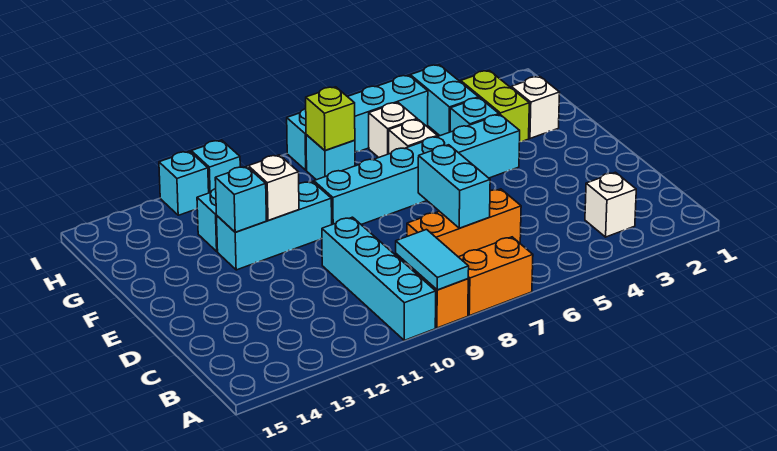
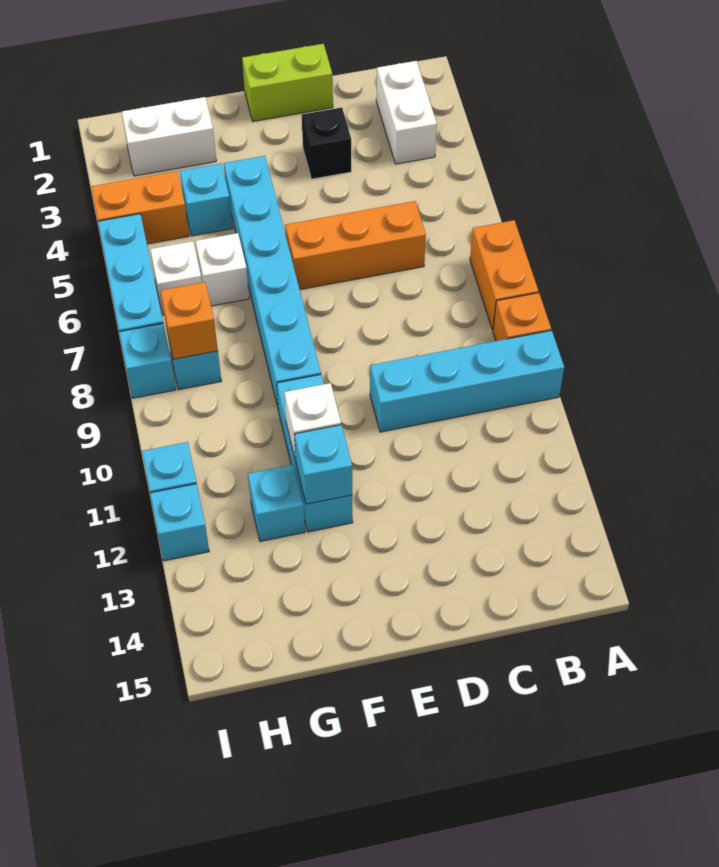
cyan 1x2 tile [396,230,469,290] -> none
white 1x1 brick [585,172,636,237] -> white 1x2 brick [376,61,437,164]
orange 1x3 brick [407,189,521,257] -> orange 1x3 brick turned to [285,201,426,290]
cyan 1x2 brick [418,145,490,228] -> none
none -> black 1x1 brick [302,107,351,179]
white 1x1 brick [511,76,560,138] -> white 1x2 brick [122,97,216,176]
lime 1x2 brick [461,71,529,142] -> lime 1x2 brick moved to [242,44,333,121]
cyan 1x2 brick [410,65,479,136] -> orange 1x2 brick [91,171,189,244]
lime 1x1 brick [306,87,355,151] -> orange 1x1 brick [160,282,218,359]

